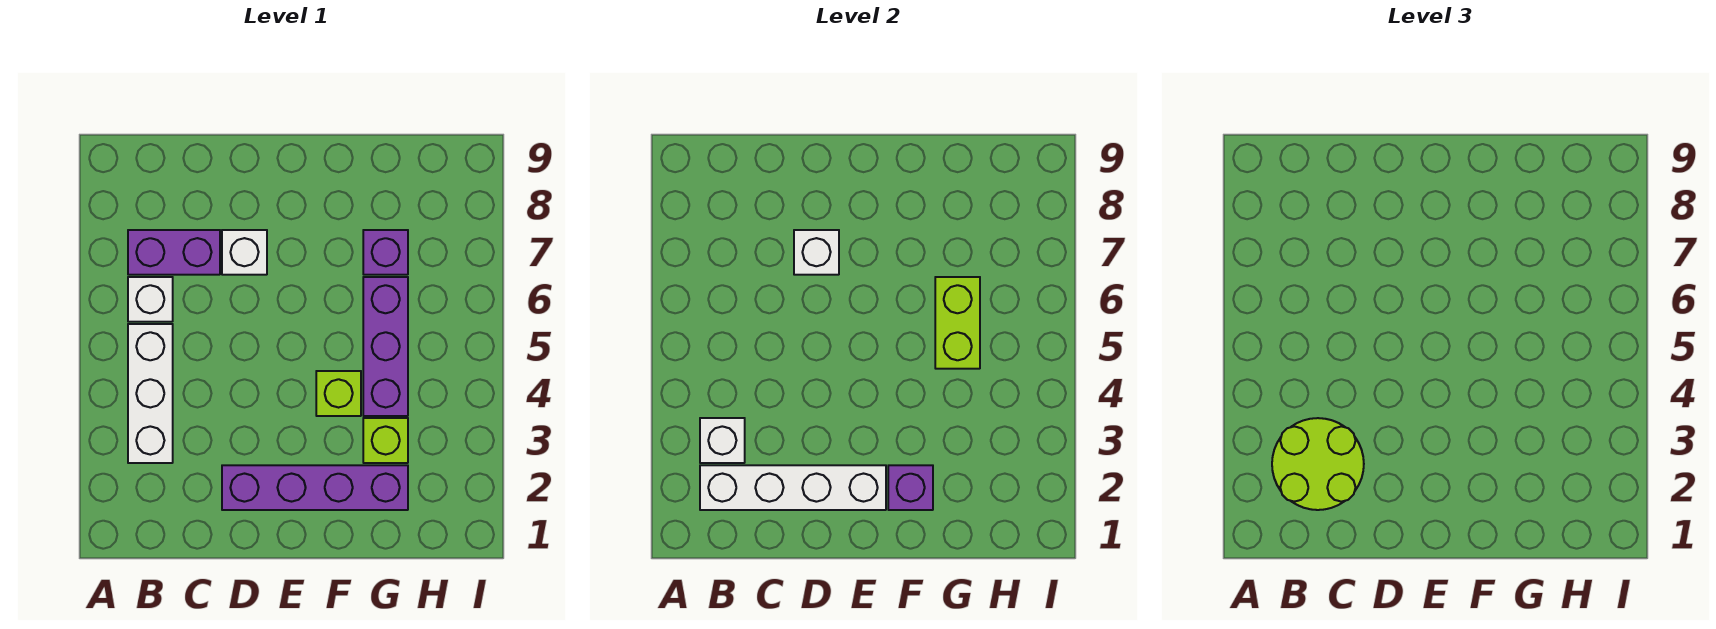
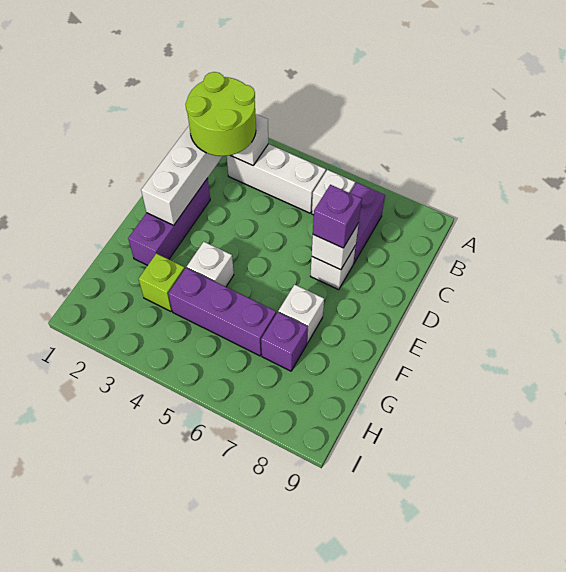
purple 1x4 brick [222,465,408,510] -> purple 1x3 brick [128,178,210,265]
purple 1x1 brick [888,465,933,510] -> purple 1x1 brick moved to [313,185,362,248]
lime 1x1 brick [316,371,361,416] -> white 1x1 brick [187,242,234,287]
none -> white 1x1 brick [278,285,324,343]
lime 1x2 brick [935,277,980,369] -> none

